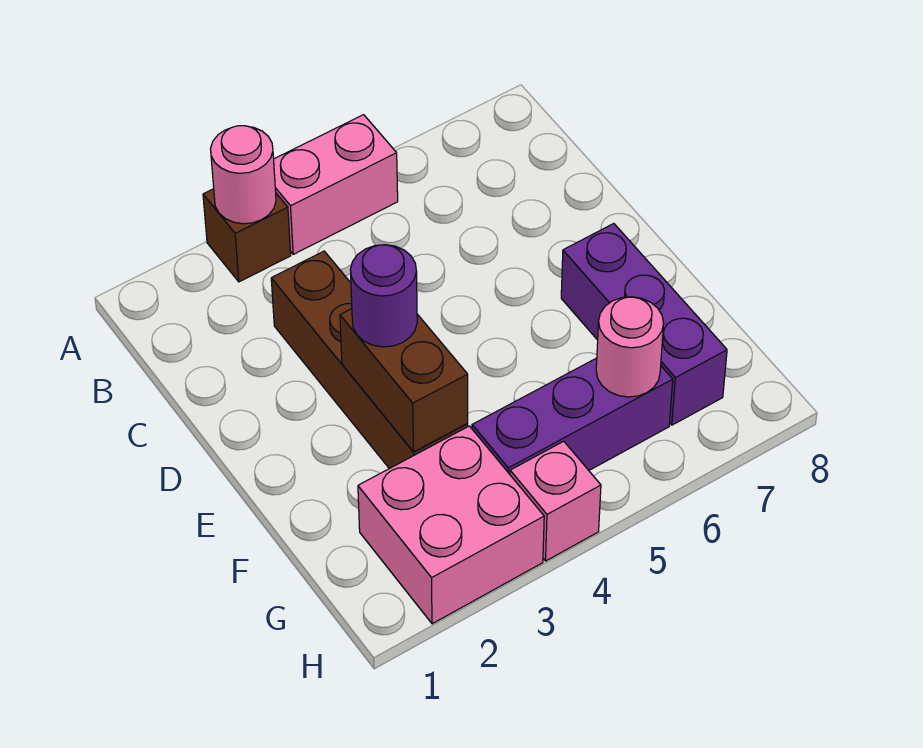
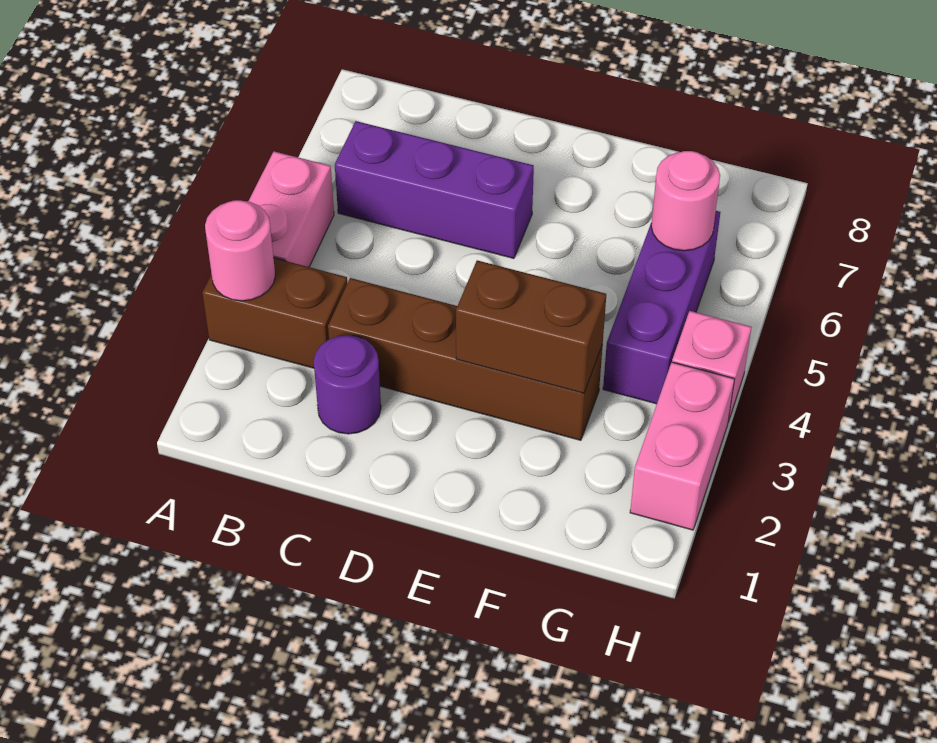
brown 1x1 brick [203,189,291,282] -> brown 1x2 brick [202,258,347,368]
purple 1x1 round brick [350,245,417,347] -> purple 1x1 round brick moved to [314,335,381,434]
purple 1x3 brick [561,224,727,425] -> purple 1x3 brick moved to [335,121,534,258]
pink 2x2 brick [358,426,544,624] -> pink 1x2 brick [630,362,734,530]

